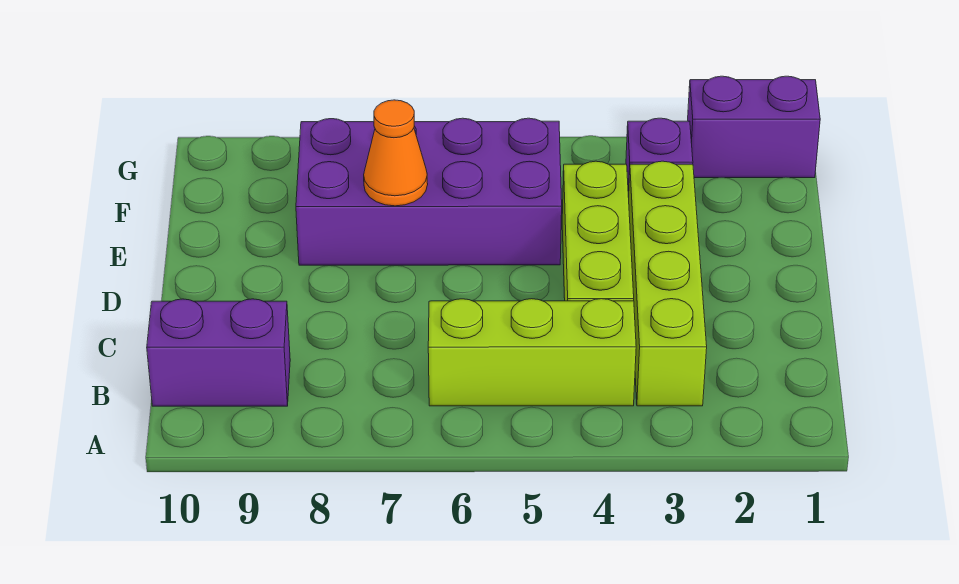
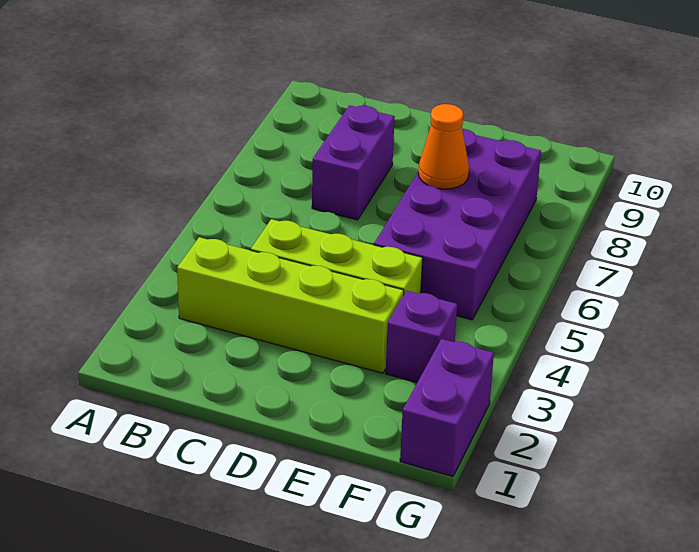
lime 1x3 brick [428,299,636,406] -> none
purple 1x2 brick [147,299,290,406] -> purple 1x2 brick moved to [312,105,395,220]

